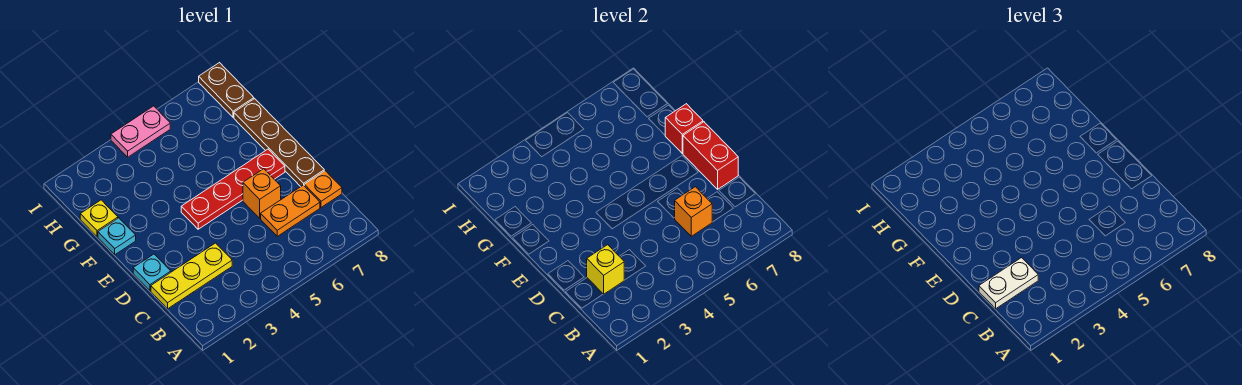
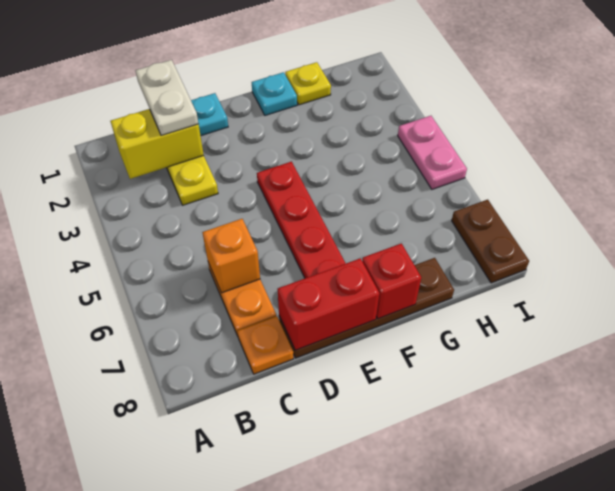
yellow 1x1 brick [587,245,624,294] -> yellow 1x2 brick [110,109,204,179]
orange 1x1 brick [243,169,281,218] -> none
brown 1x2 plate [199,63,254,117] -> brown 1x2 plate turned to [452,200,529,283]

